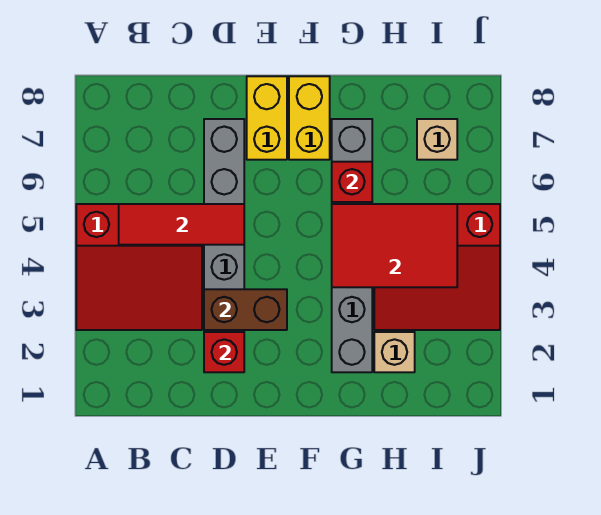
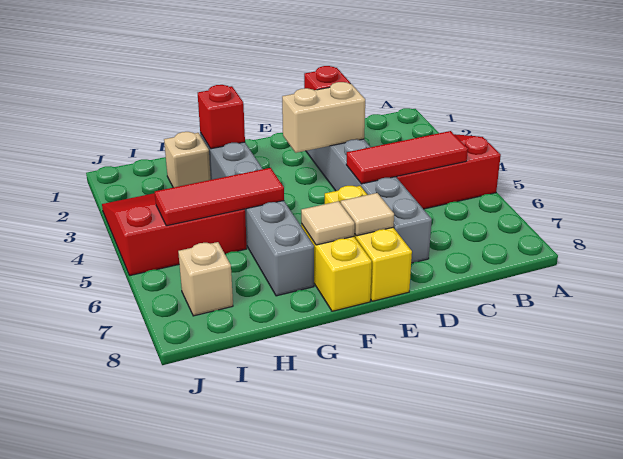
brown 1x2 brick [204,289,287,330] -> tan 1x2 brick [282,82,365,153]
yellow 1x2 brick [247,76,287,160] -> yellow 1x3 brick [325,186,412,301]
none -> tan 1x1 tile [341,193,394,236]
none -> tan 1x1 tile [301,201,355,245]
red 2x3 tile [332,204,457,287] -> red 1x3 tile [155,168,284,226]
red 1x1 brick [332,162,372,202] -> red 1x1 brick moved to [198,85,245,149]

